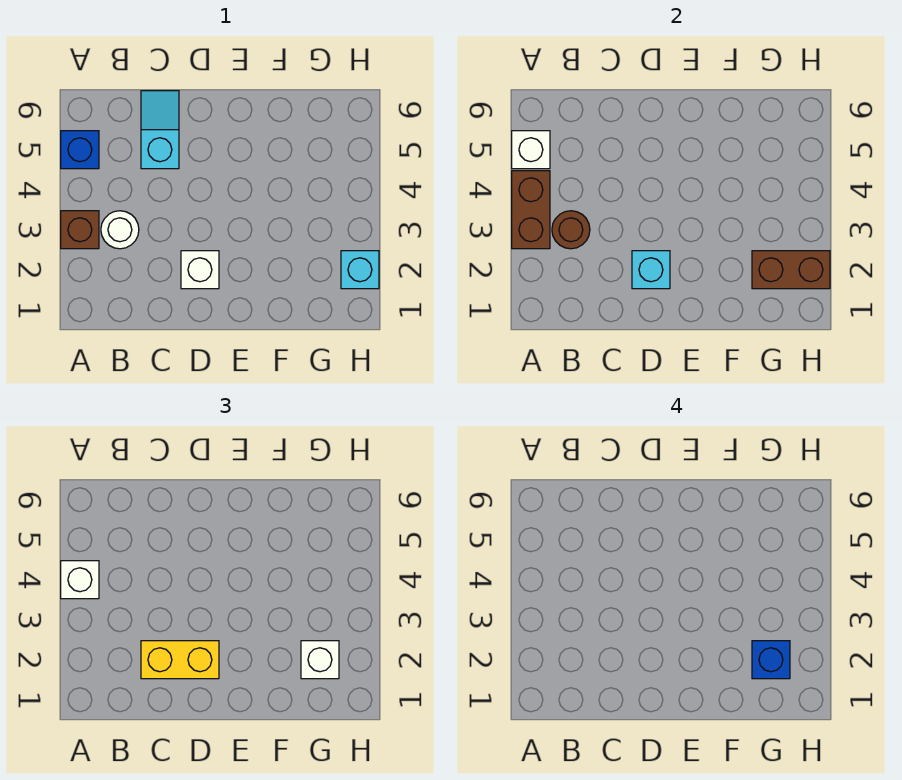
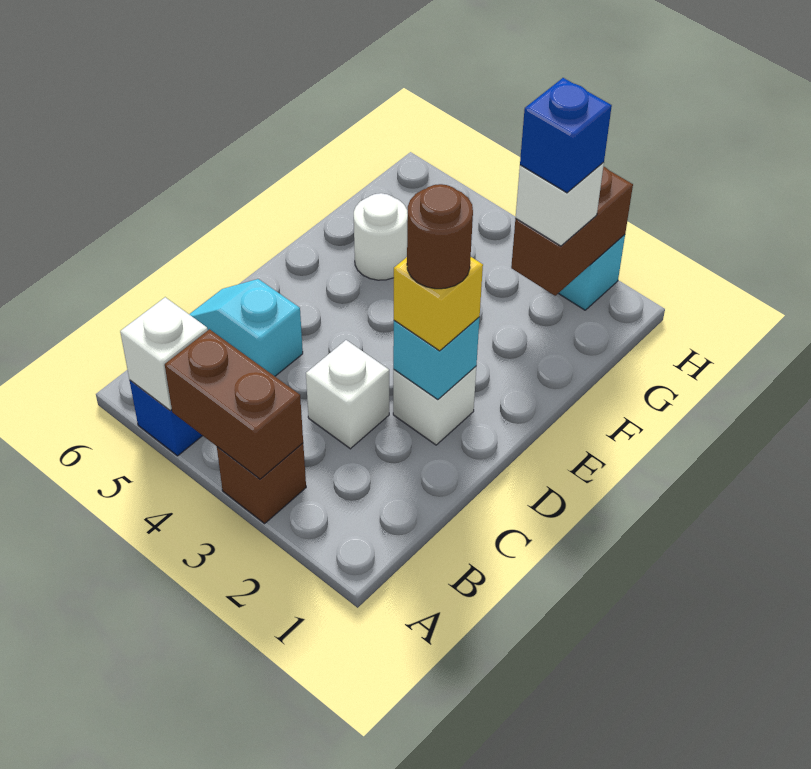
white 1x1 brick [61,561,99,599] -> white 1x1 brick moved to [306,340,389,449]
white 1x1 round brick [101,211,139,249] -> white 1x1 round brick moved to [354,193,408,280]
brown 1x1 round brick [552,211,590,249] -> brown 1x1 round brick moved to [407,184,473,289]
yellow 1x2 brick [141,641,219,679] -> yellow 1x1 brick [394,257,483,351]

